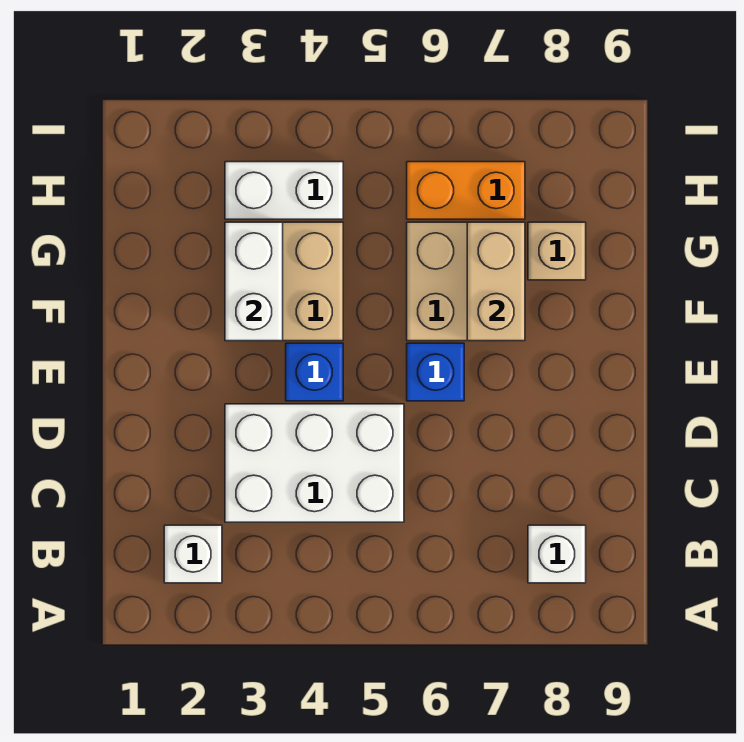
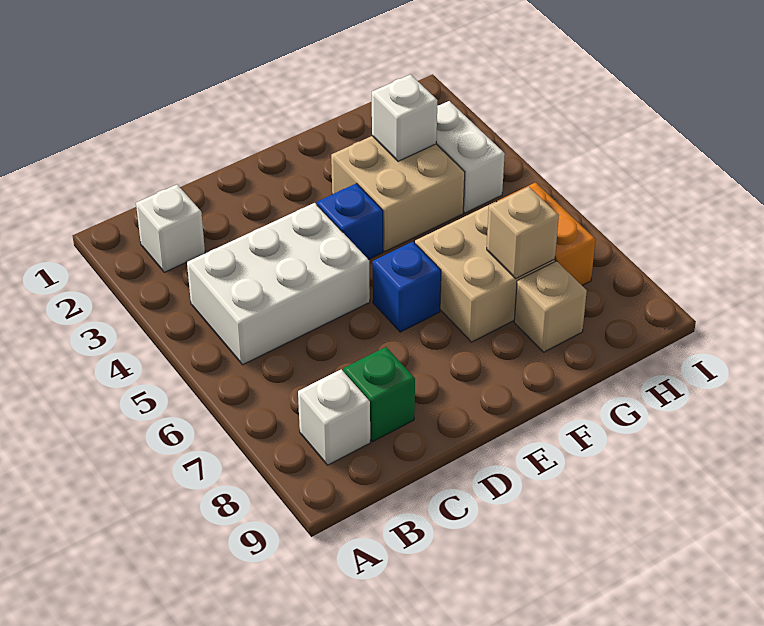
white 2x3 brick [225,404,404,522] -> white 2x3 brick turned to [187,203,370,365]
none -> green 1x1 brick [343,347,415,442]
white 1x2 brick [225,222,283,341] -> white 1x1 brick [372,74,438,161]
tan 1x2 brick [467,222,525,341] -> tan 1x1 brick [487,187,559,279]

